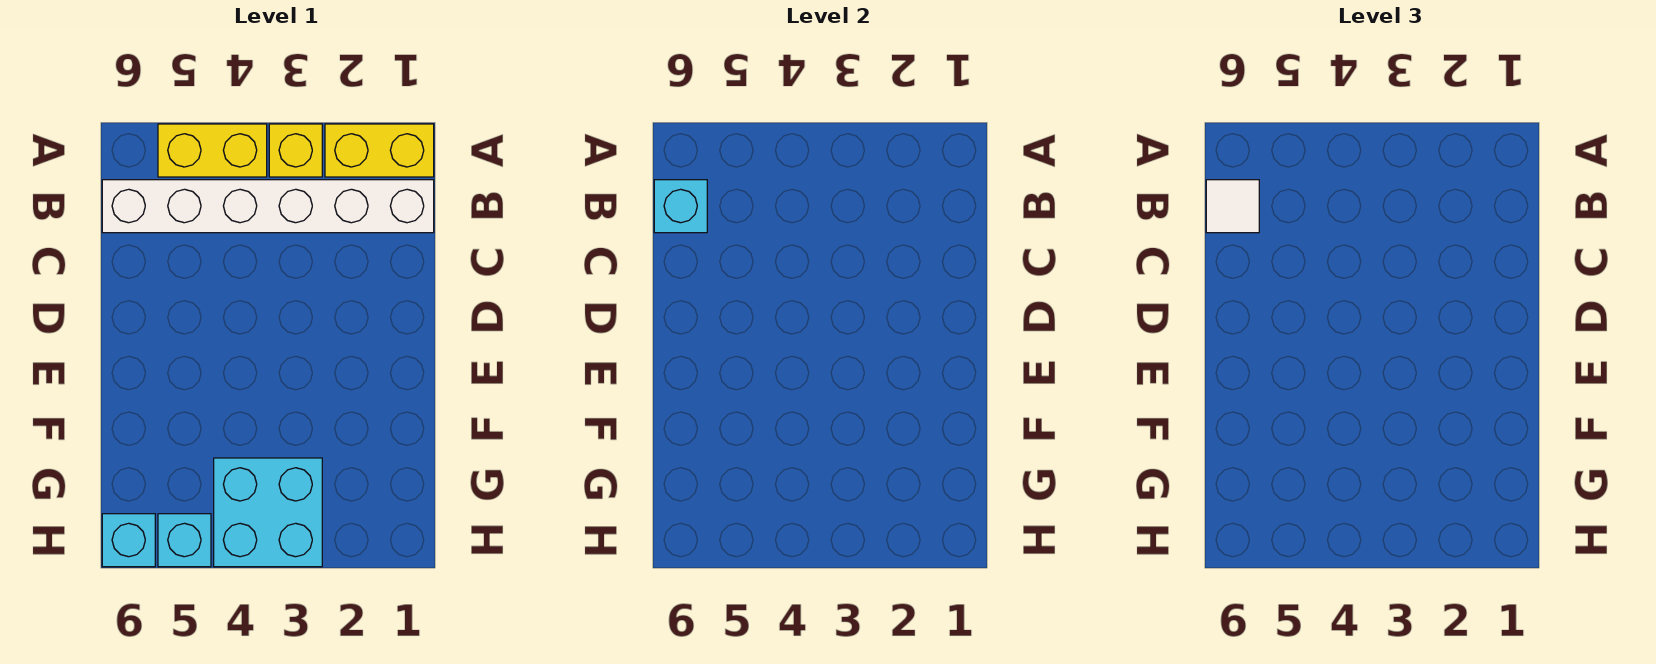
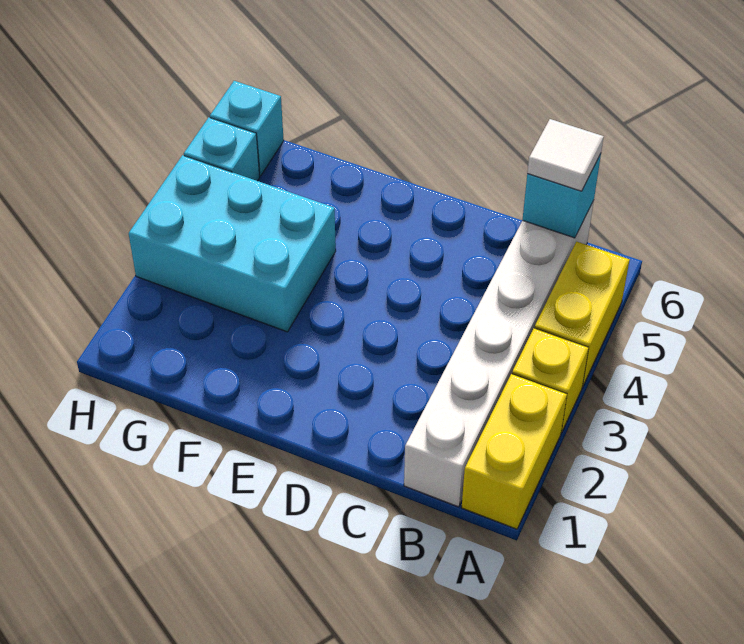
cyan 2x2 brick [214,458,322,567] -> cyan 2x3 brick [129,155,336,332]

